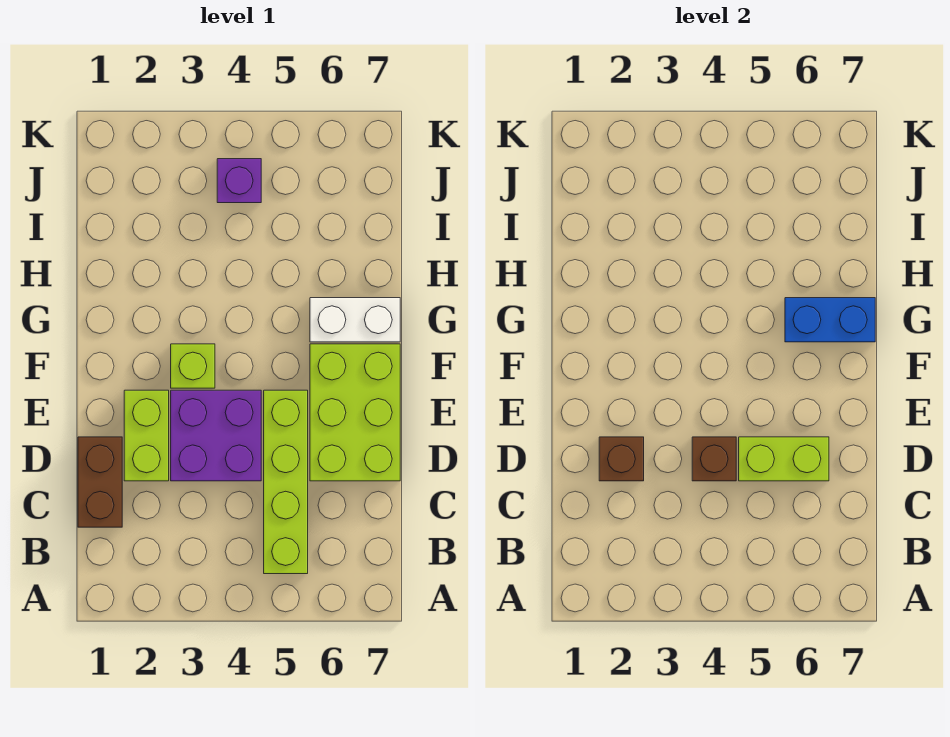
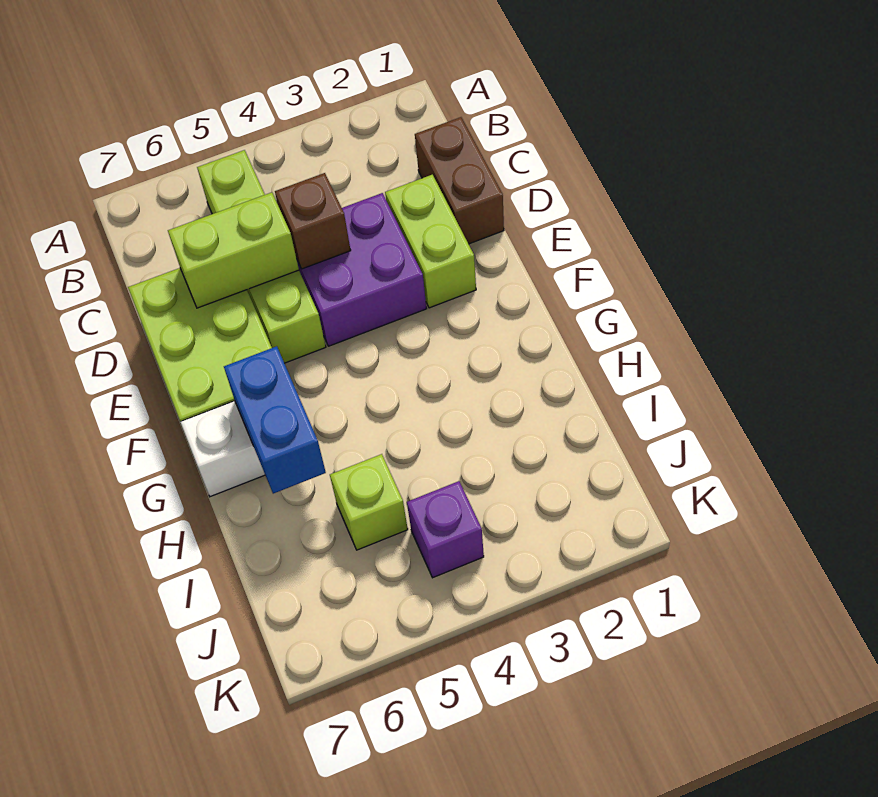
brown 1x1 brick [599,437,644,481] -> none
lime 1x1 brick [171,344,215,388] -> lime 1x1 brick moved to [330,454,408,550]
blue 1x2 brick [785,298,875,342] -> blue 1x2 brick turned to [224,346,326,494]

